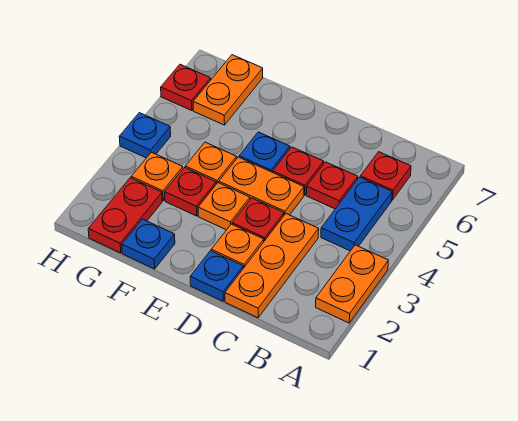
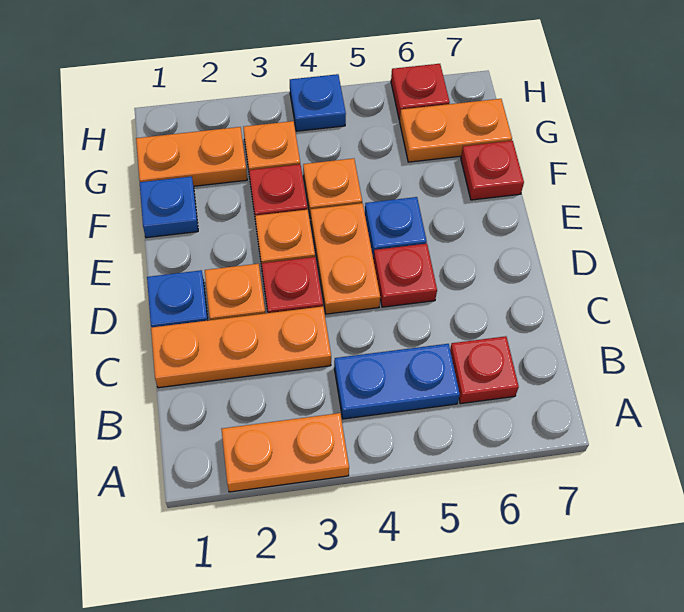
red 1x1 plate [306,162,358,209] -> red 1x1 plate moved to [461,141,524,200]
red 1x2 plate [88,178,162,253] -> orange 1x2 plate [136,127,247,186]

